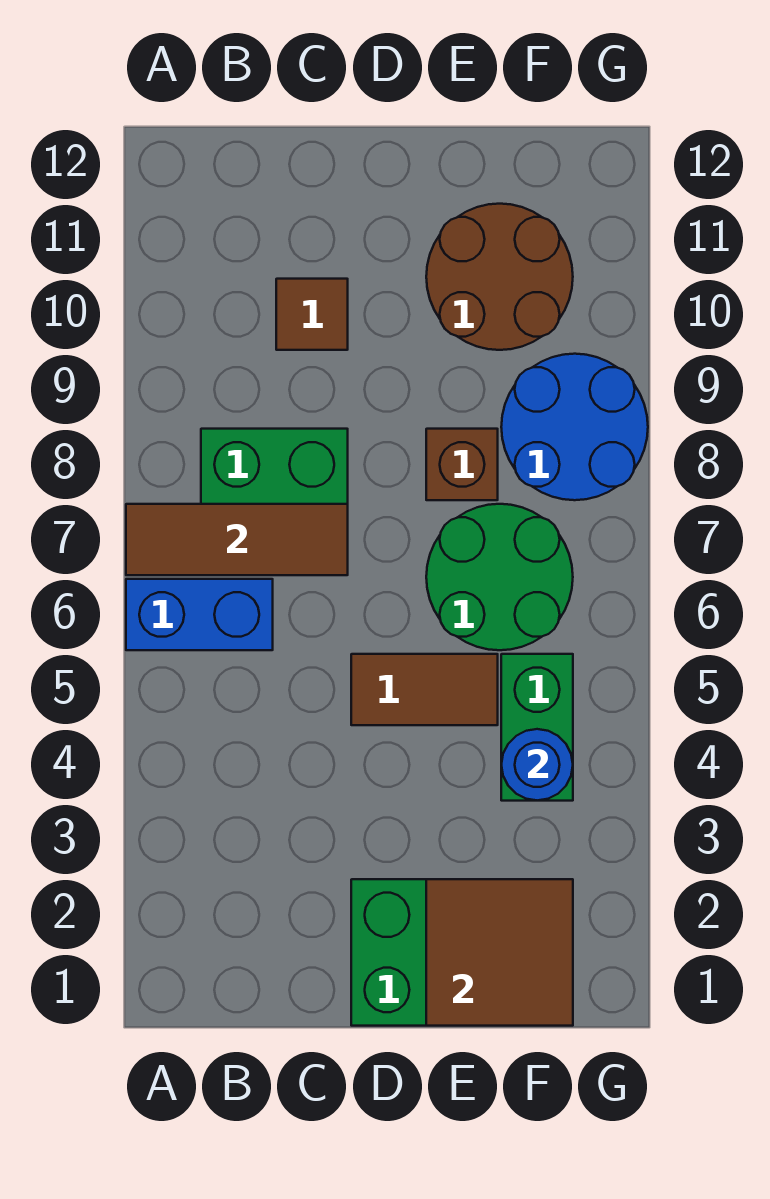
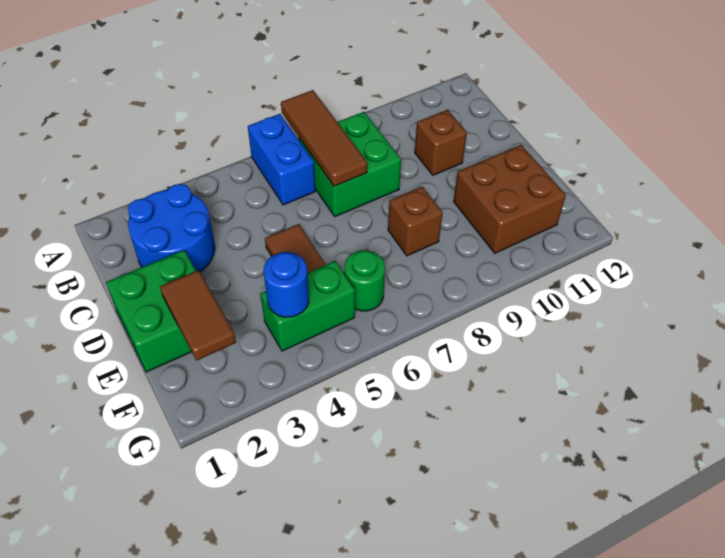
brown 1x1 tile [276,279,348,350] -> brown 1x1 brick [415,110,467,175]
brown 2x2 tile [426,879,573,1026] -> brown 1x2 tile [160,270,236,360]
green 2x2 round brick [426,504,573,650] -> green 1x1 round brick [345,250,385,311]
brown 2x2 round brick [426,204,573,350] -> brown 2x2 brick [454,145,566,253]
blue 2x2 round brick [501,354,648,500] -> blue 2x2 round brick moved to [128,184,215,272]

